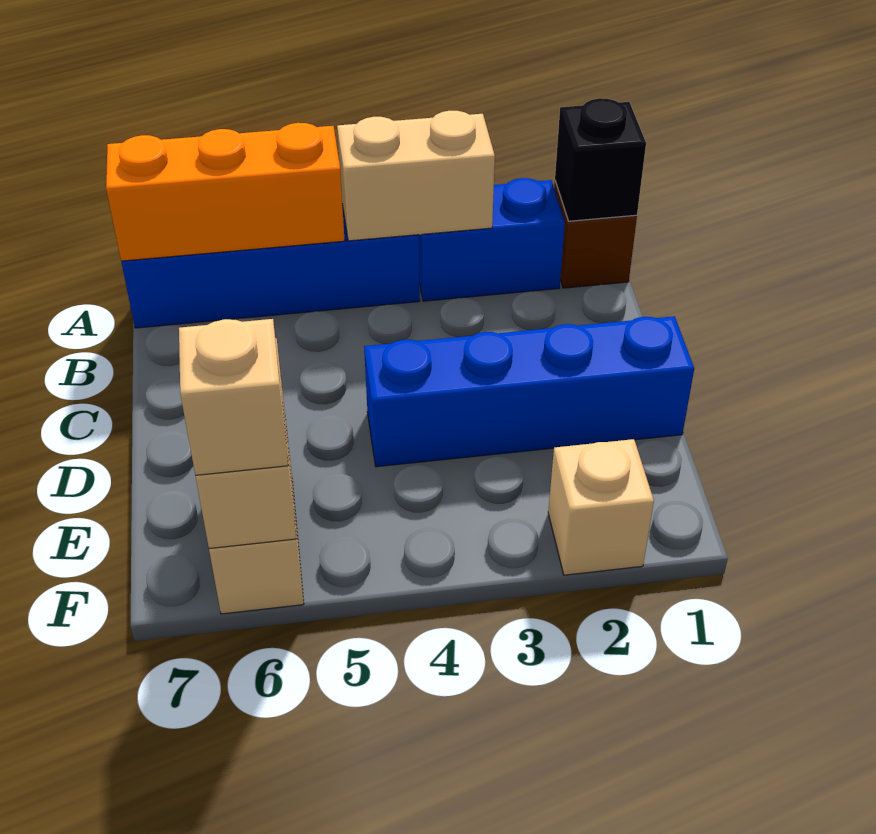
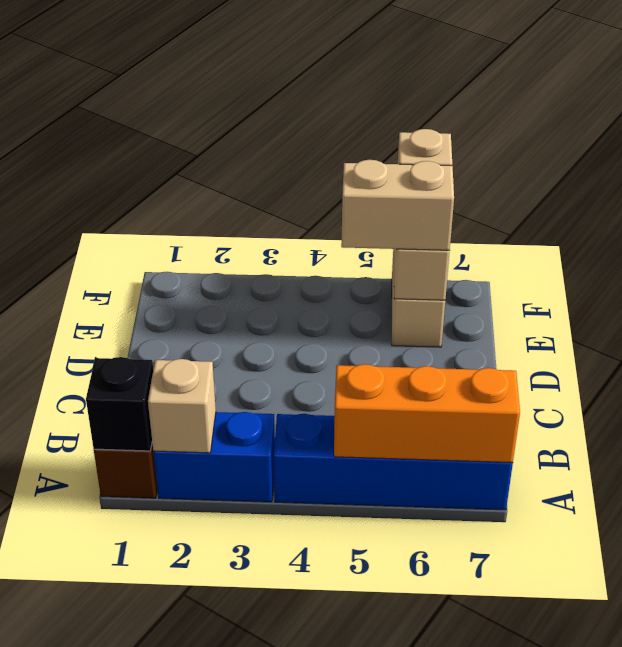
tan 1x2 brick [337,111,495,241] -> tan 1x2 brick moved to [341,160,454,250]
blue 1x4 brick [364,316,694,467] -> none
tan 1x1 brick [548,439,654,575] -> tan 1x1 brick moved to [148,359,216,453]

